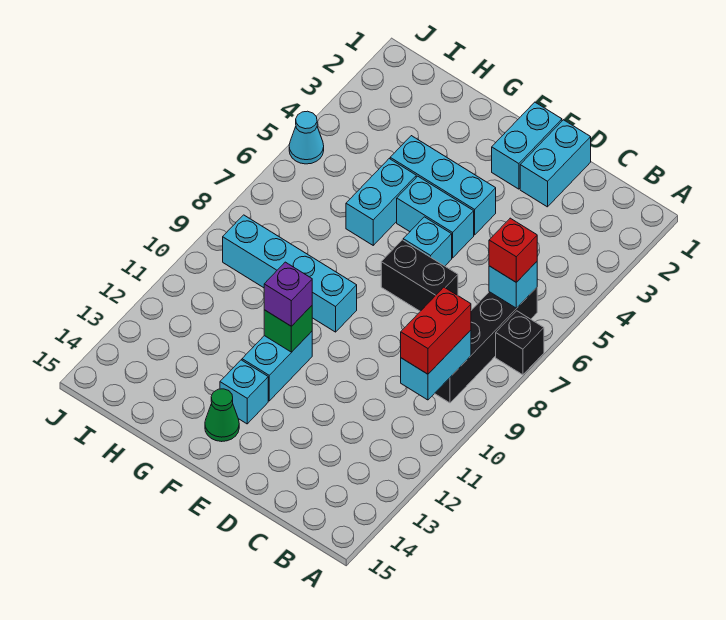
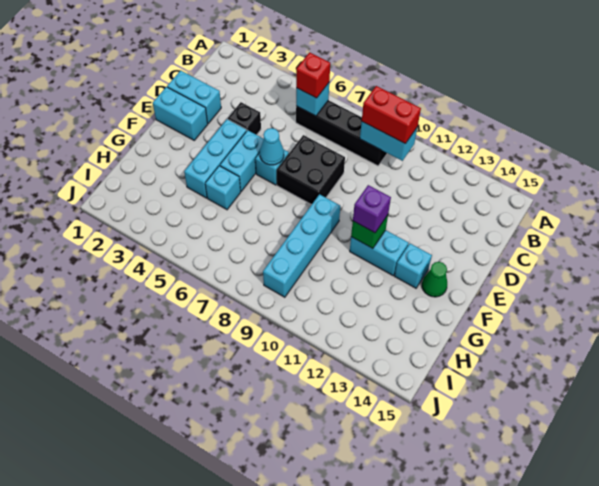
black 1x1 brick [496,311,544,375] -> black 1x1 brick moved to [228,102,261,135]
black 1x2 brick [381,240,458,311] -> black 2x2 brick [277,135,345,205]
cyan 1x2 brick [346,159,416,245] -> cyan 1x1 brick [205,166,241,209]
cyan 1x1 cone [289,111,324,164] -> cyan 1x1 cone moved to [260,128,284,165]

